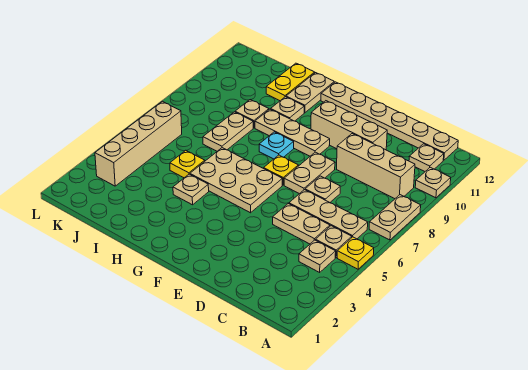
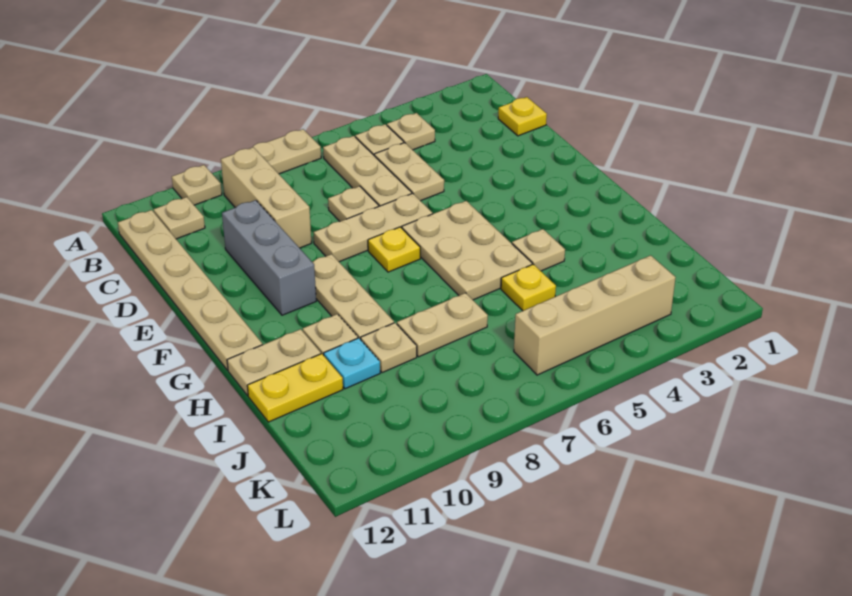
yellow 1x1 plate [337,237,374,269] -> yellow 1x1 plate moved to [498,97,547,136]
tan 1x3 brick [311,101,387,150] -> grey 1x3 brick [222,200,316,315]
tan 1x2 plate [284,152,335,194] -> tan 1x3 plate [313,193,433,262]
cyan 1x1 plate [259,132,294,159] -> cyan 1x1 plate moved to [324,338,380,389]

